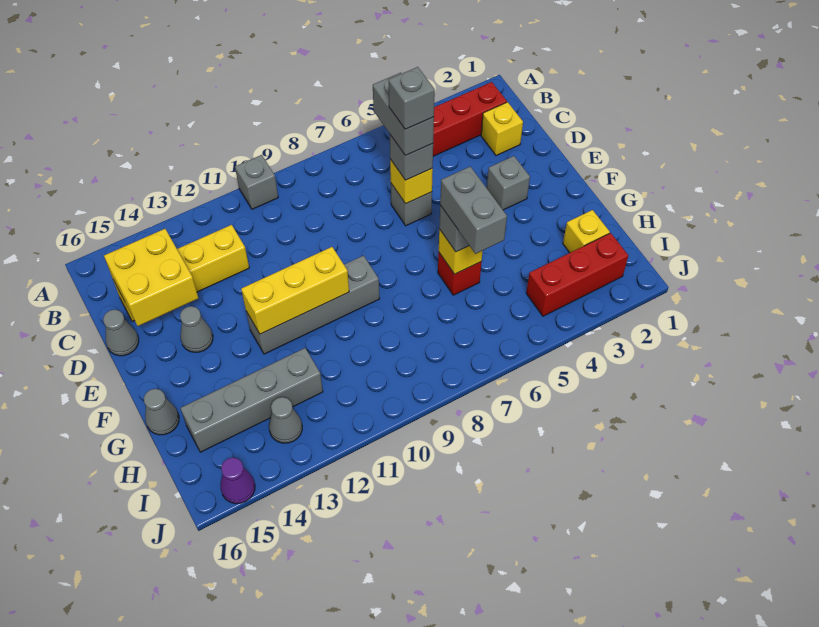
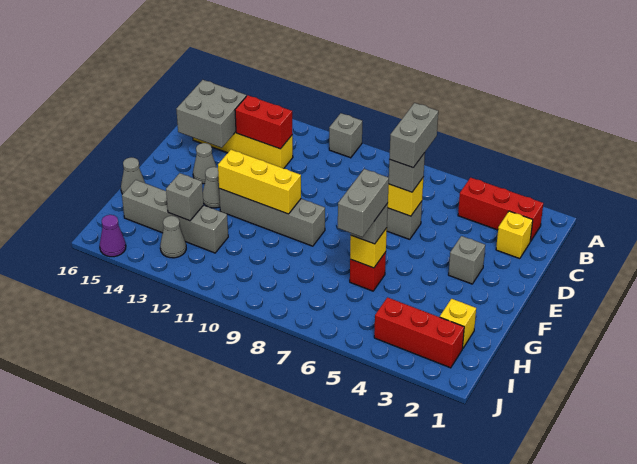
none -> red 1x2 brick [235,95,293,149]
yellow 2x2 brick [104,229,198,326] -> grey 2x2 brick [176,80,246,148]
grey 1x1 brick [389,67,435,129] -> grey 1x1 brick moved to [166,173,204,221]
grey 1x1 cone [103,310,139,356] -> grey 1x1 cone moved to [203,167,220,208]

